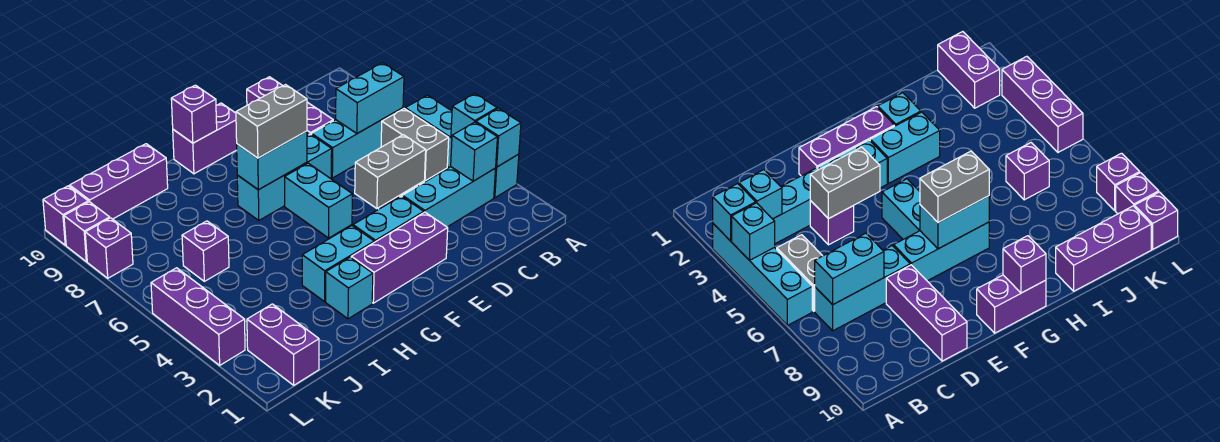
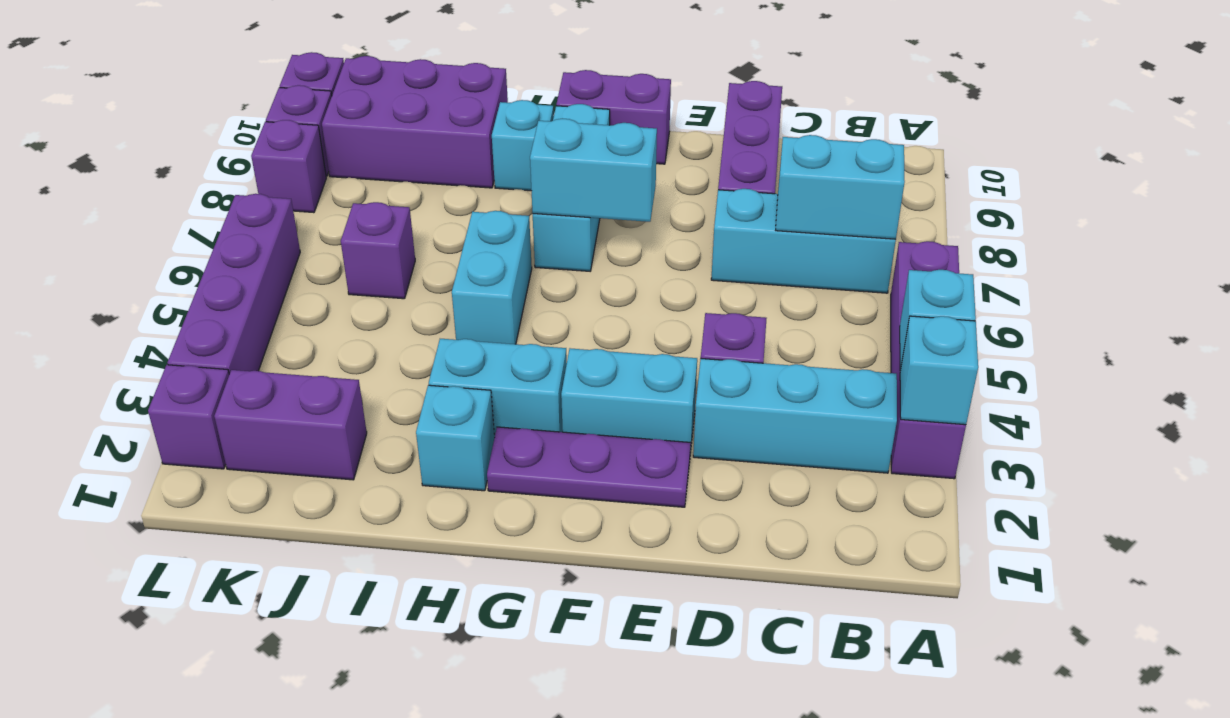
cyan 1x4 brick [405,95,519,198] -> purple 1x4 brick [891,241,966,479]
cyan 1x1 brick [451,122,497,181] -> cyan 1x1 brick moved to [492,100,554,191]
grey 1x2 brick [381,109,449,181] -> none
grey 1x2 brick [355,135,426,209] -> none
purple 1x3 brick [351,212,448,303] -> purple 1x3 plate [487,427,691,507]
cyan 1x3 brick [237,134,332,220] -> cyan 1x3 brick turned to [533,104,610,271]
cyan 1x2 brick [285,163,352,238] -> cyan 1x2 brick moved to [452,211,532,344]
grey 1x2 brick [236,85,307,158] -> none
purple 1x1 brick [171,85,217,143] -> purple 1x1 brick moved to [148,365,229,469]
purple 1x3 brick [70,144,168,219] -> purple 2x3 brick [322,56,508,188]
purple 1x2 brick [247,304,319,385] -> purple 1x2 brick turned to [214,370,367,480]
purple 1x3 brick [151,268,245,365] -> purple 1x4 brick [167,194,300,374]

